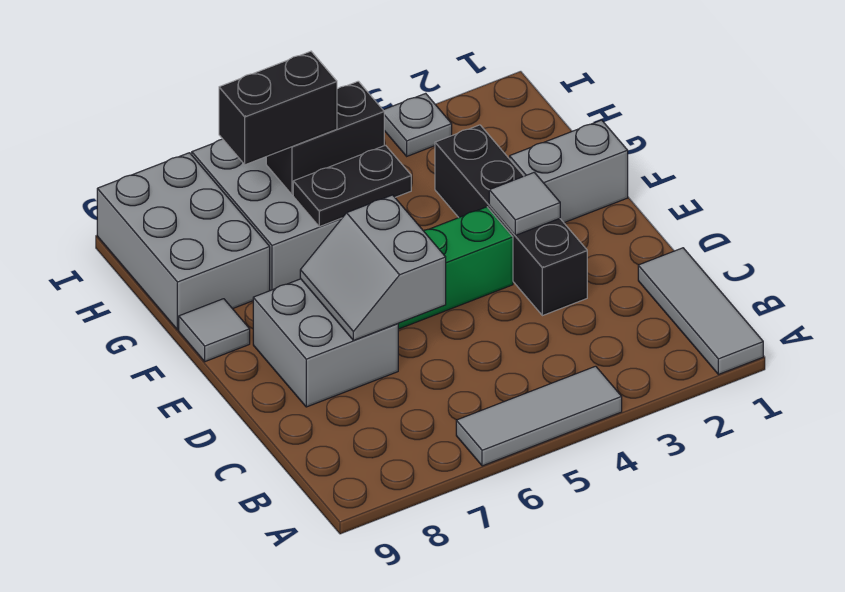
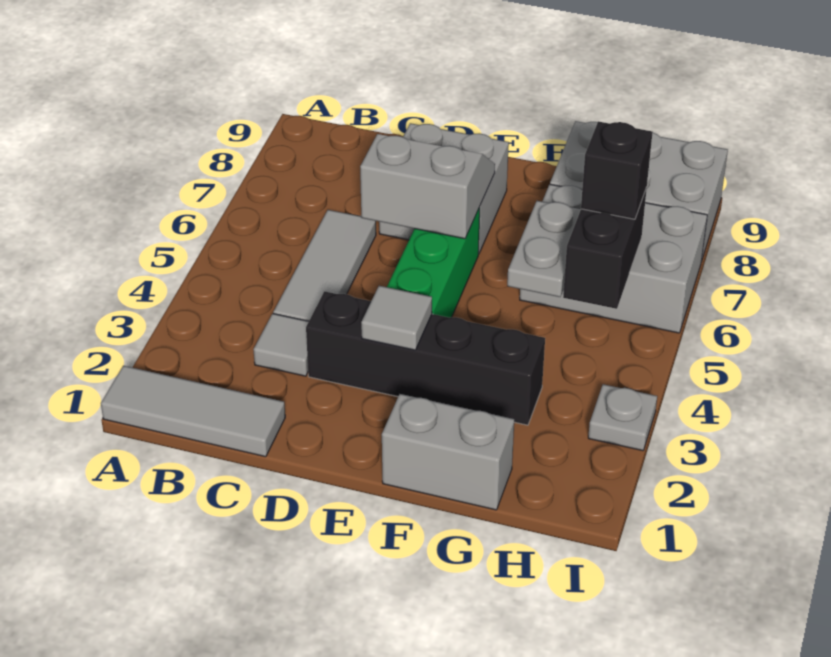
grey 1x3 tile [456,366,622,466] -> grey 1x3 tile moved to [273,210,376,321]
grey 1x2 brick [510,120,628,223] -> grey 1x2 brick turned to [382,394,514,510]
grey 1x1 tile [179,299,250,362] -> grey 1x1 tile moved to [253,314,309,376]
black 1x2 plate [293,145,411,227] -> grey 1x2 plate [507,201,581,297]
black 1x2 brick [219,51,337,165] -> black 1x1 brick [581,121,653,219]

